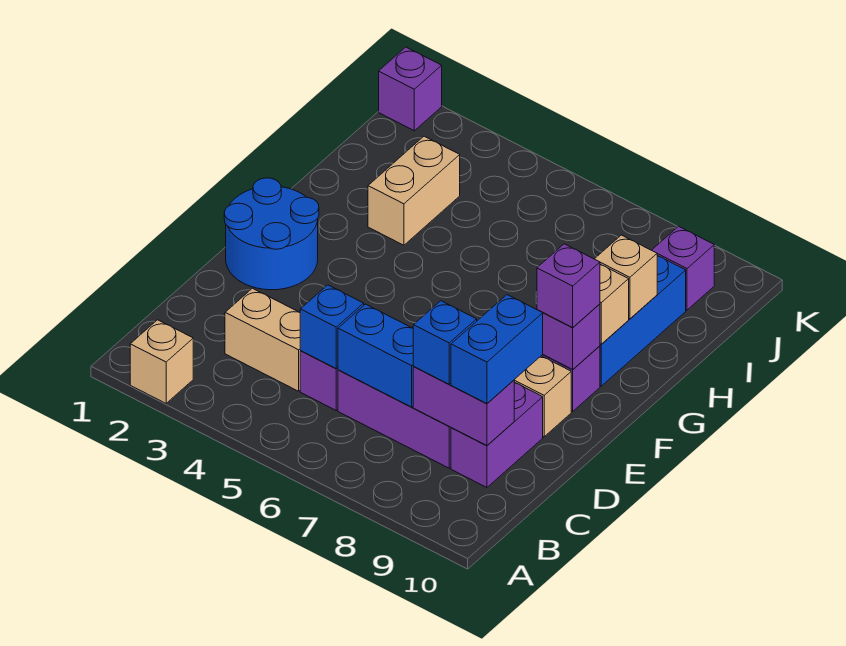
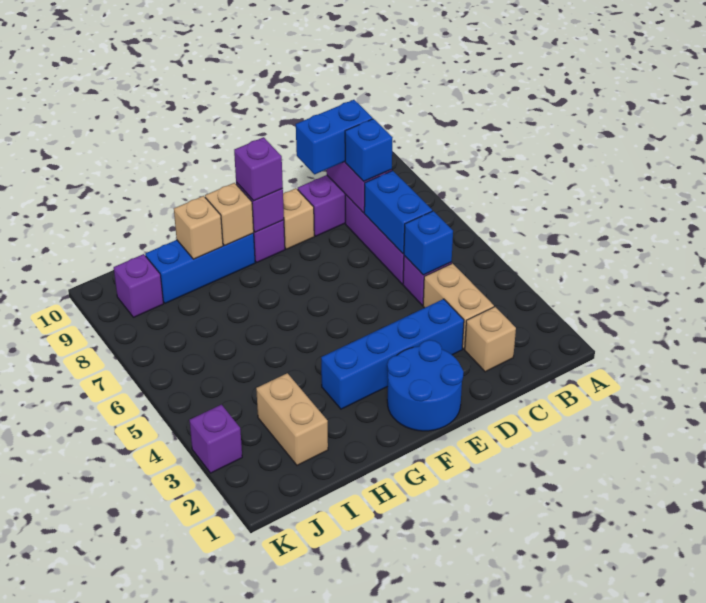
tan 1x1 brick [130,320,193,403] -> tan 1x1 brick moved to [465,307,516,372]
none -> blue 1x4 brick [321,299,464,409]
tan 1x2 brick [368,136,460,245] -> tan 1x2 brick turned to [256,373,328,465]
purple 1x1 brick [379,47,442,131] -> purple 1x1 brick moved to [189,404,242,473]

